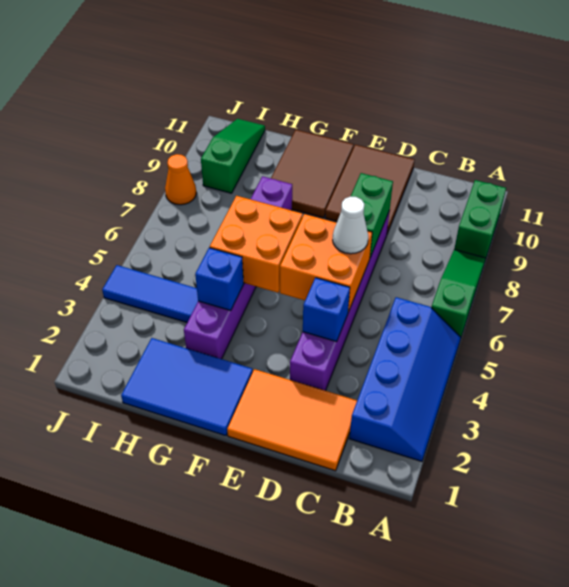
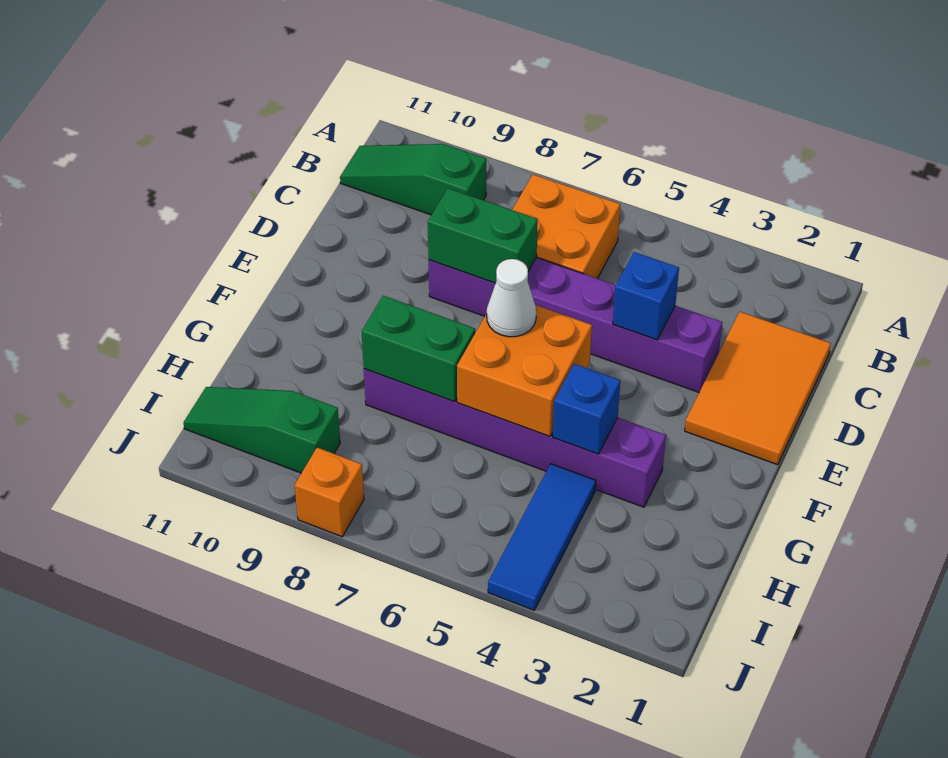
blue 2x4 slope [349,297,461,461] -> none
green 1x3 slope [431,250,486,337] -> green 1x3 slope moved to [340,144,486,215]
green 1x2 brick [454,180,506,258] -> green 1x2 brick moved to [362,296,475,402]
orange 2x2 brick [280,214,372,312] -> orange 2x2 brick moved to [512,174,620,278]
white 1x1 cone [333,196,368,254] -> white 1x1 cone moved to [487,259,536,337]
brown 2x3 tile [325,145,414,234] -> none
blue 2x3 tile [121,338,253,436] -> none
brown 2x3 tile [271,130,354,218] -> none
orange 1x1 cone [165,154,196,205] -> orange 1x1 brick [295,447,364,537]

